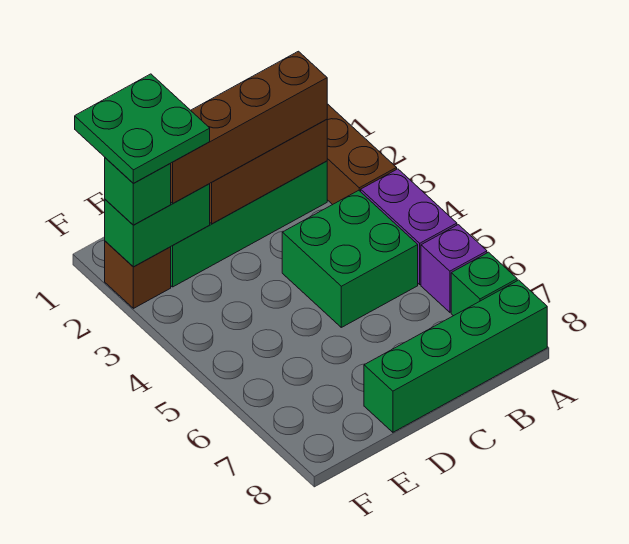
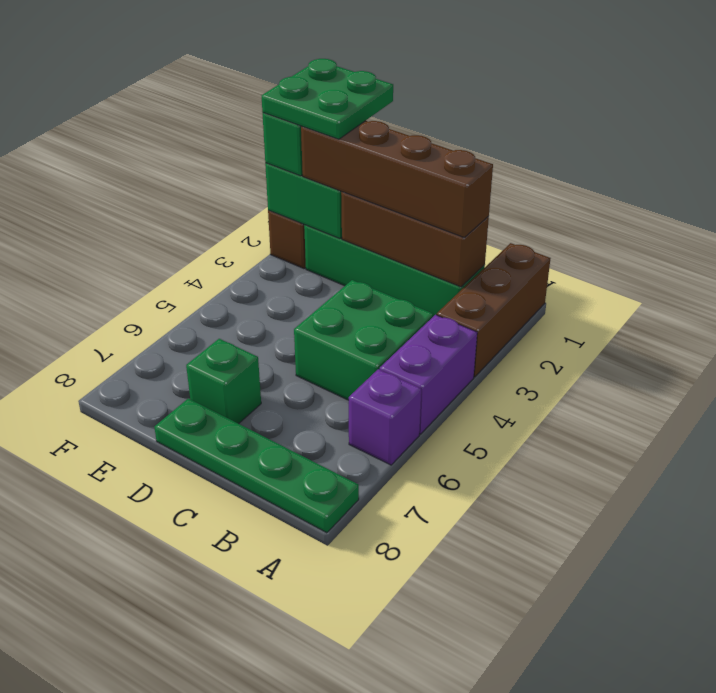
green 1x1 brick [451,252,517,316] -> green 1x1 brick moved to [186,339,261,424]
green 1x4 brick [364,280,547,432] -> green 1x4 plate [154,398,359,533]

